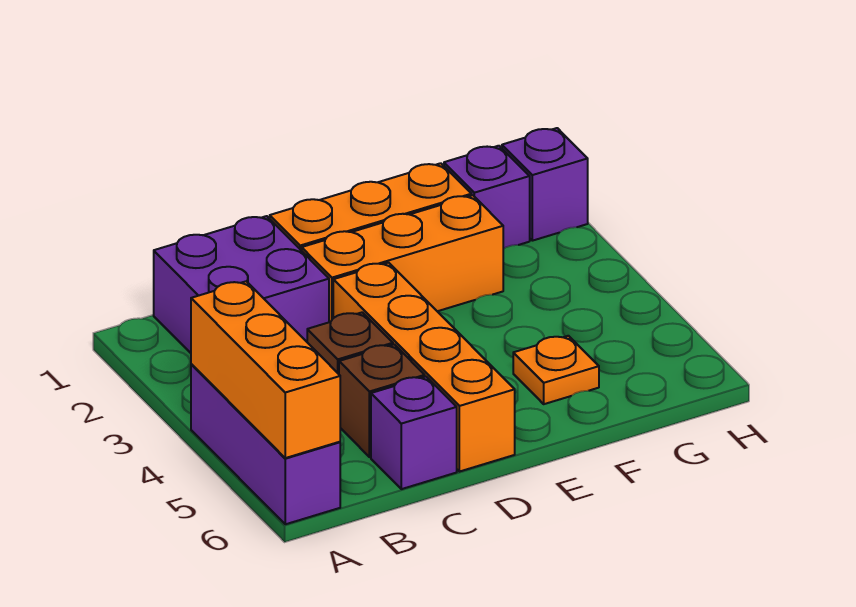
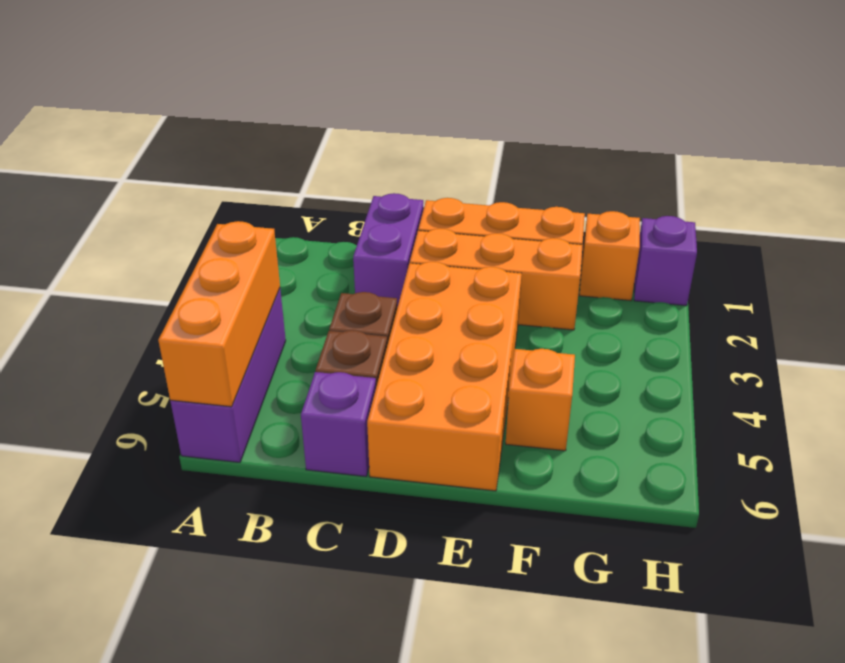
purple 2x2 brick [154,216,329,353] -> purple 1x2 brick [353,193,423,307]
orange 1x4 brick [333,263,515,472] -> orange 2x4 brick [367,262,522,491]
orange 1x1 plate [513,336,599,404] -> orange 1x1 brick [506,349,575,451]
purple 1x1 brick [444,146,530,249] -> orange 1x1 brick [579,211,640,301]

